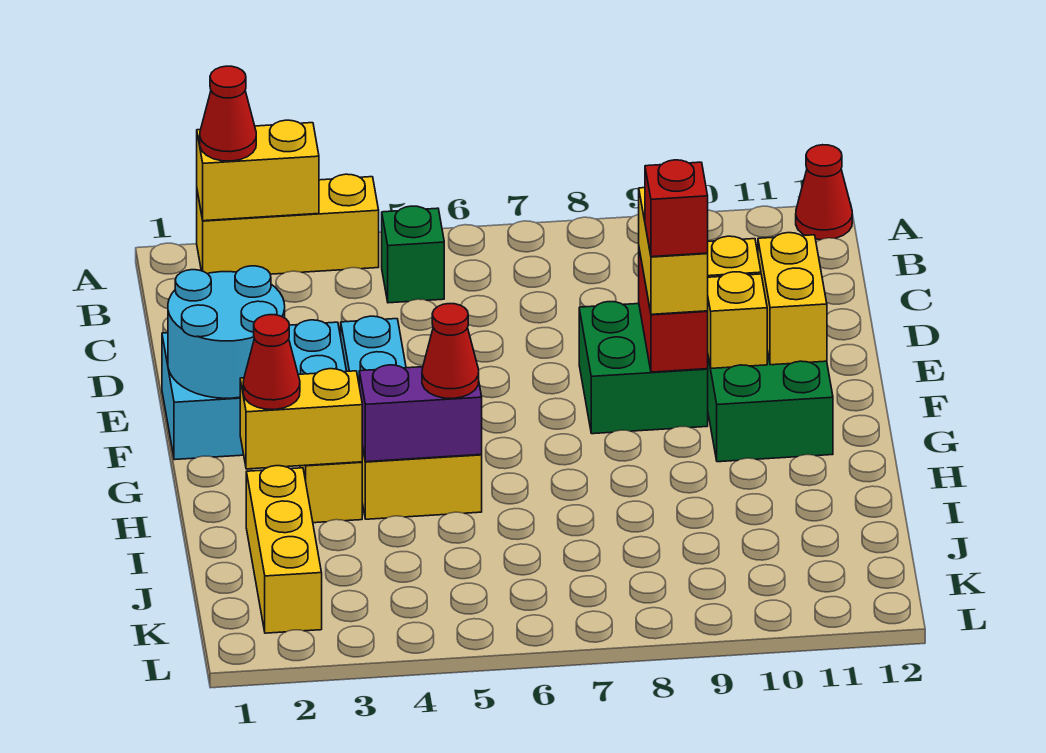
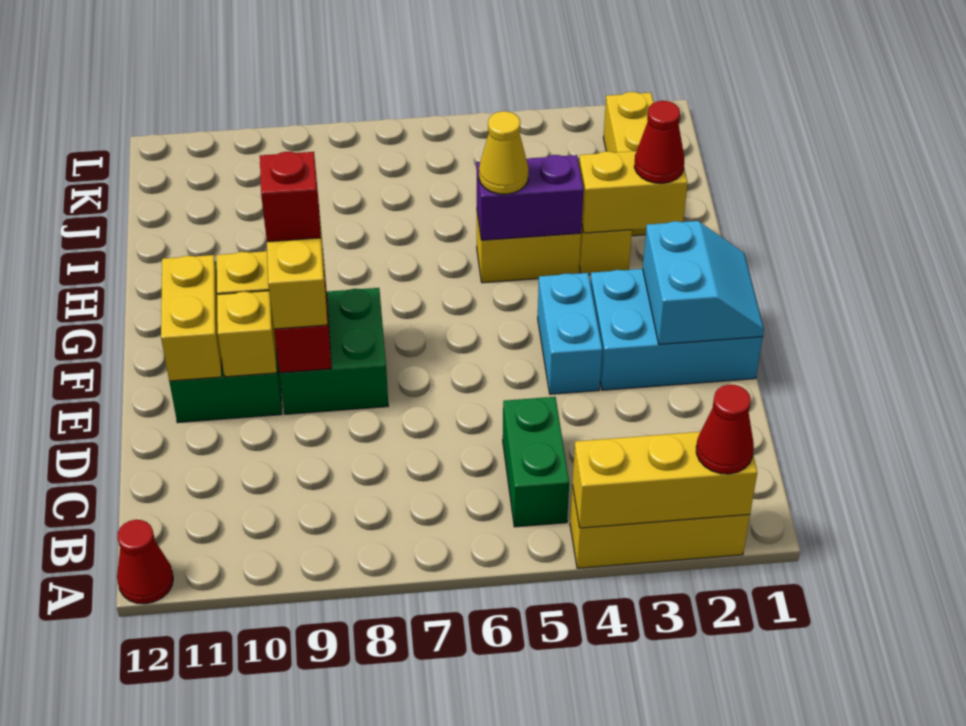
yellow 1x2 brick [197,120,319,221] -> yellow 1x3 brick [573,432,757,528]
green 1x1 brick [382,206,444,303] -> green 1x2 brick [503,397,569,527]
cyan 2x2 round brick [168,266,285,398] -> cyan 2x2 slope [643,221,764,344]
red 1x1 cone [422,304,479,398] -> yellow 1x1 cone [479,111,529,194]

